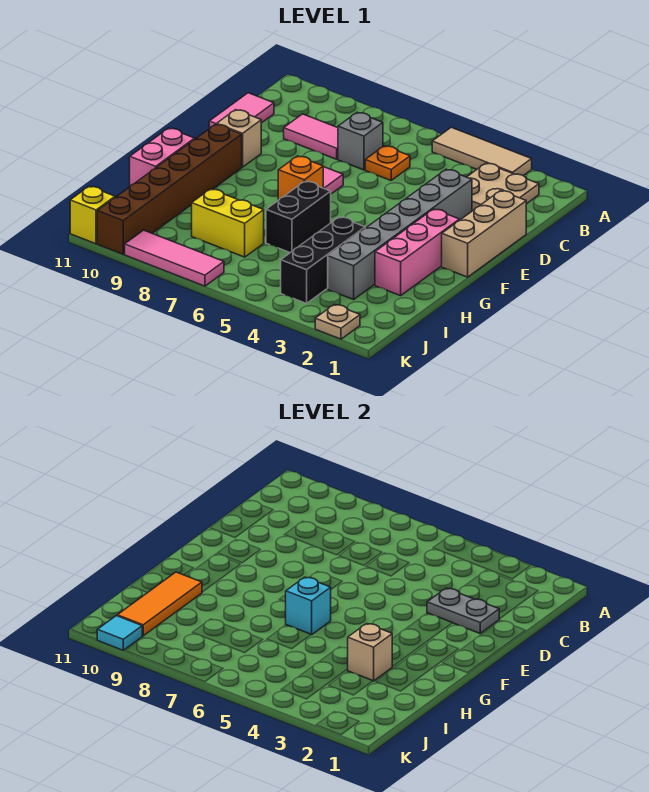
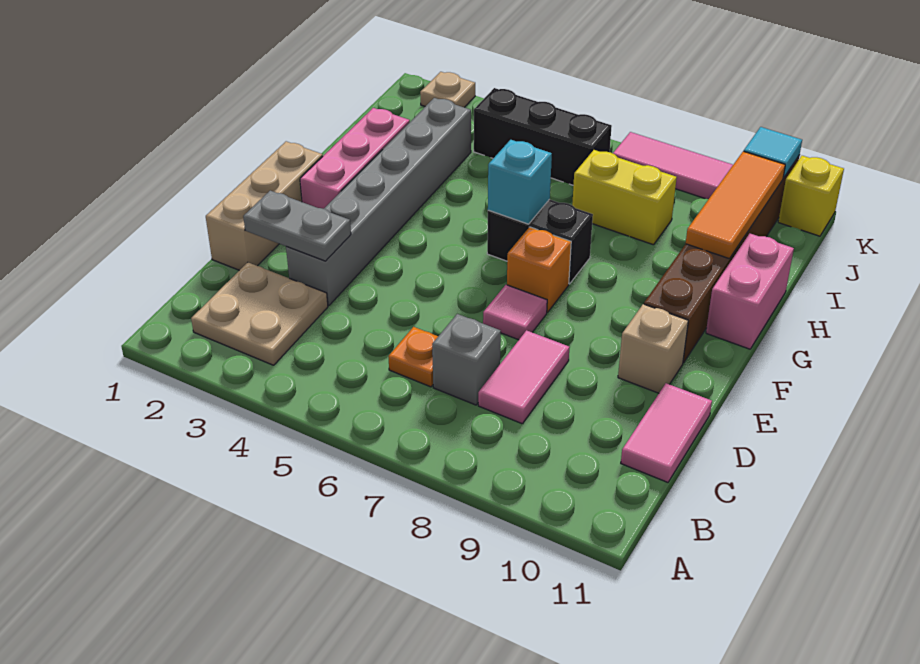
tan 1x3 tile [432,127,532,176] -> none
pink 1x2 tile [284,114,338,159] -> pink 1x2 tile turned to [478,330,569,424]
black 1x2 brick [266,181,331,252] -> black 1x2 brick turned to [487,199,593,284]
tan 1x1 brick [348,624,392,681] -> none
black 1x3 brick [281,217,365,303] -> black 1x3 brick turned to [474,88,612,185]

